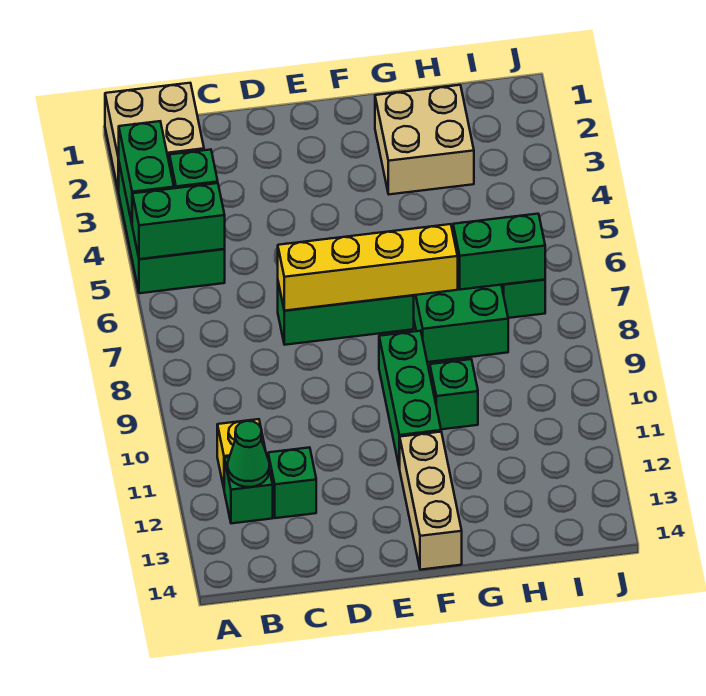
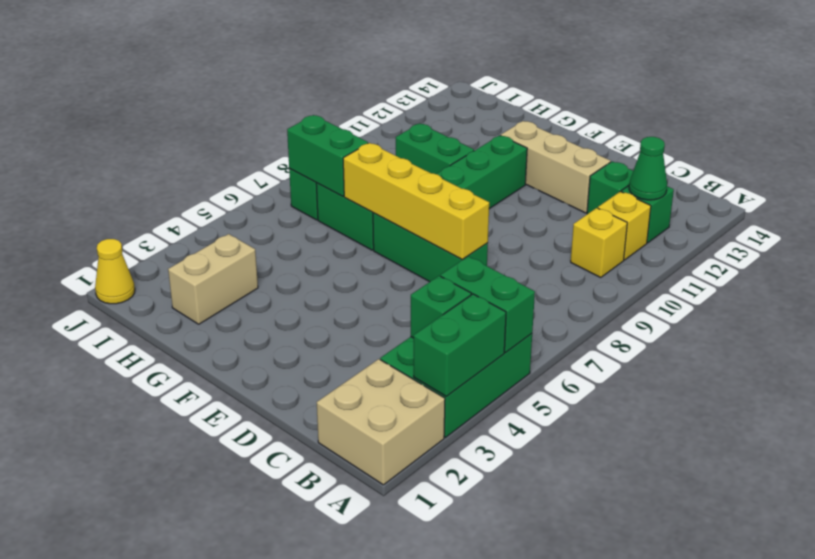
none -> yellow 1x1 brick [571,208,627,278]
tan 1x3 brick [400,432,462,570] -> tan 1x3 brick turned to [501,121,611,213]
tan 2x2 brick [375,85,474,194] -> tan 1x2 brick [168,234,258,324]
green 1x1 brick [430,359,478,429] -> green 1x2 brick [396,123,474,174]
none -> yellow 1x1 cone [95,239,135,304]

